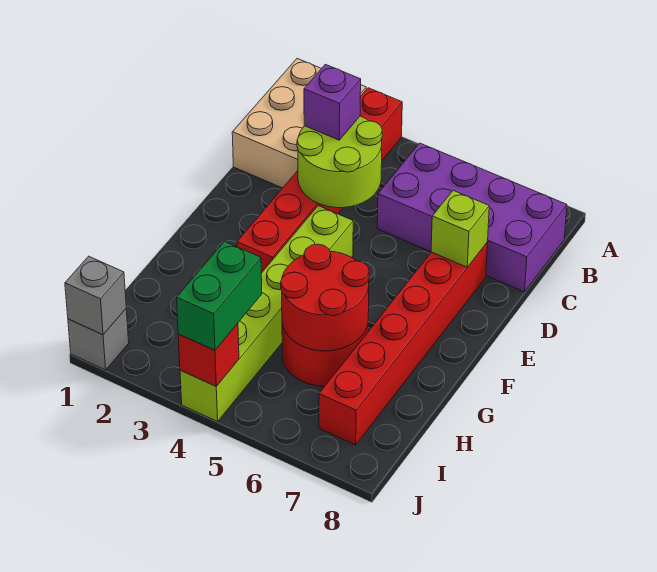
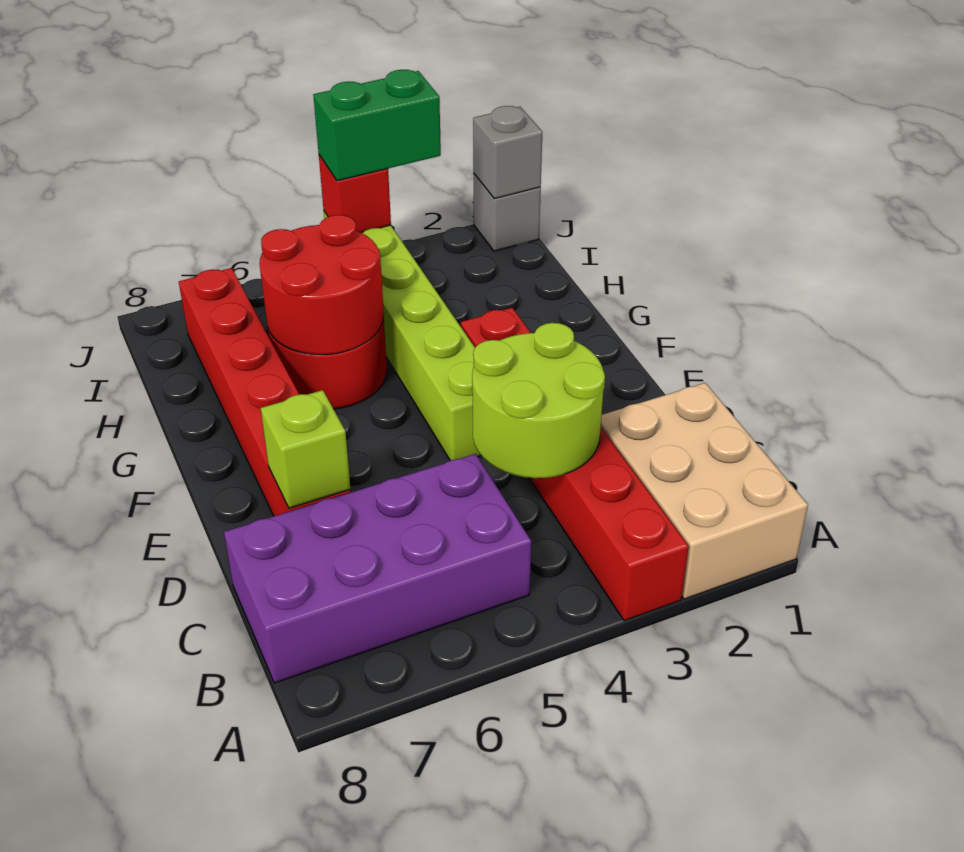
purple 1x1 brick [304,64,361,140] -> none
green 1x2 brick [177,241,262,350] -> green 1x2 brick turned to [313,70,441,181]

